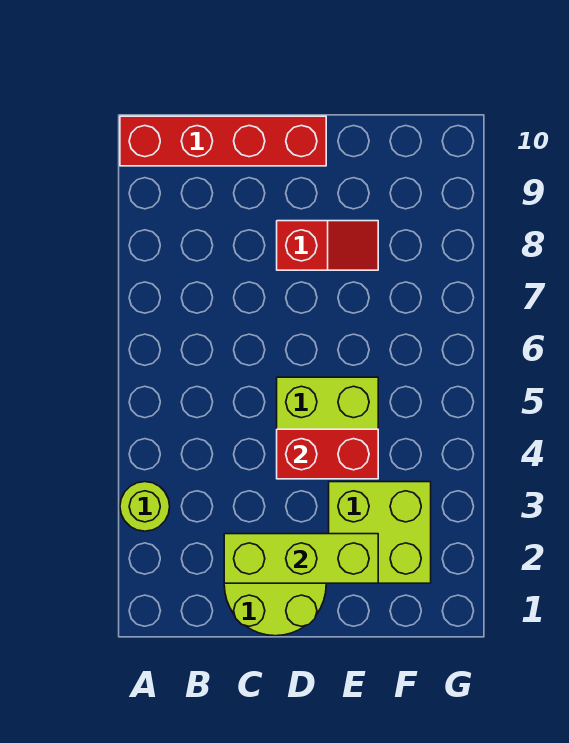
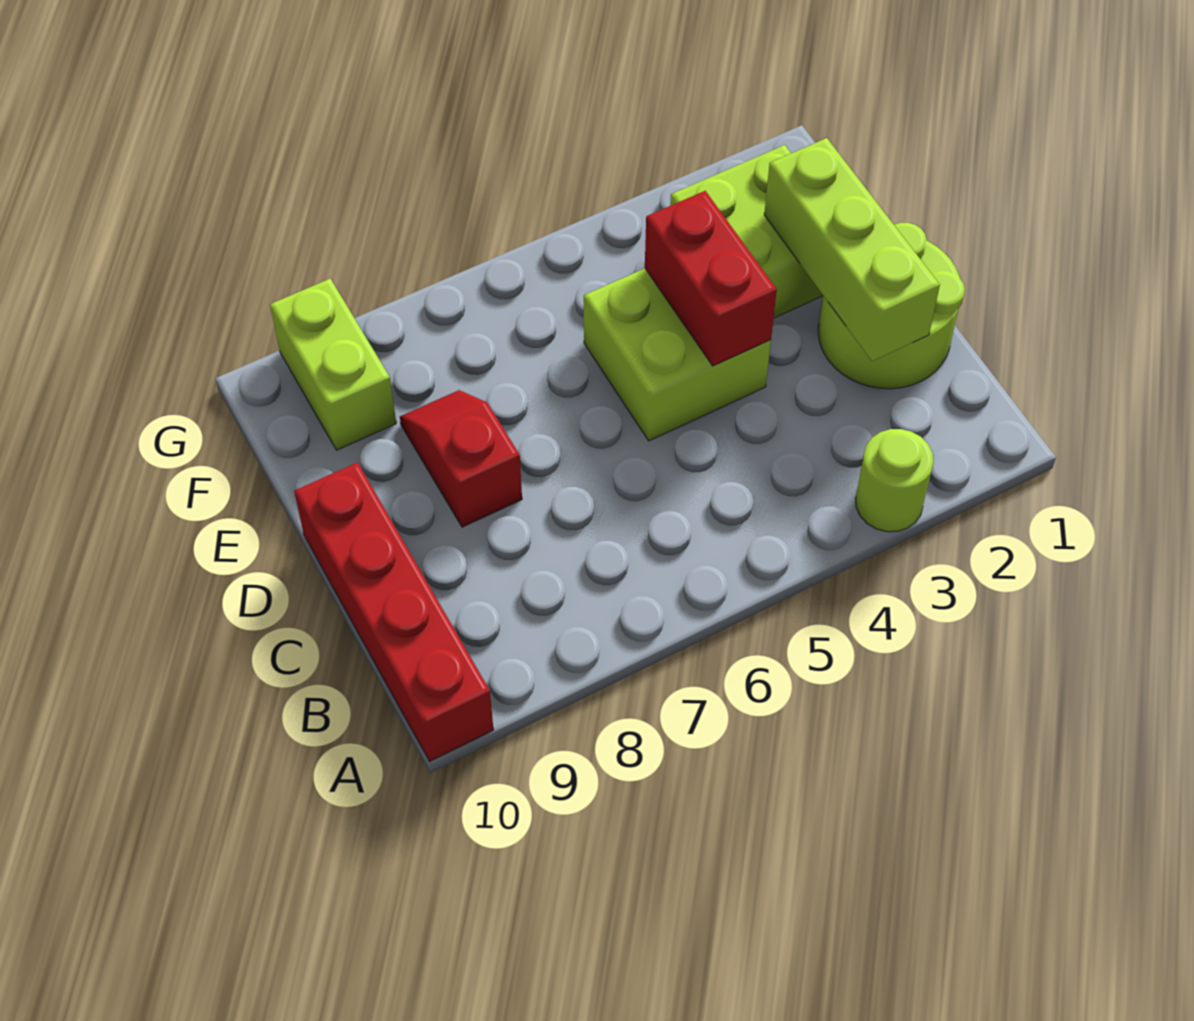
none -> lime 1x2 brick [270,279,396,450]

